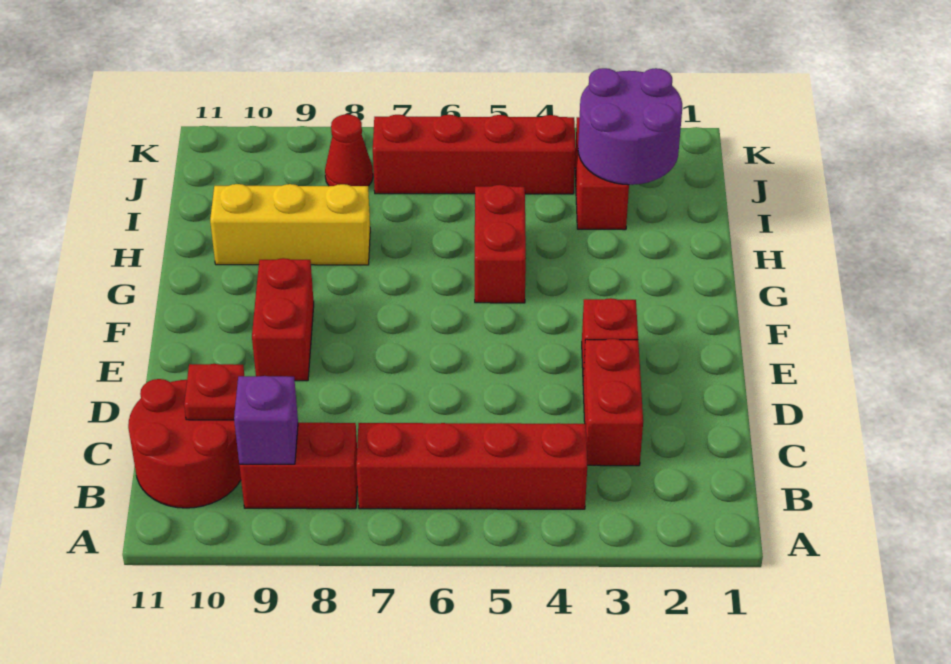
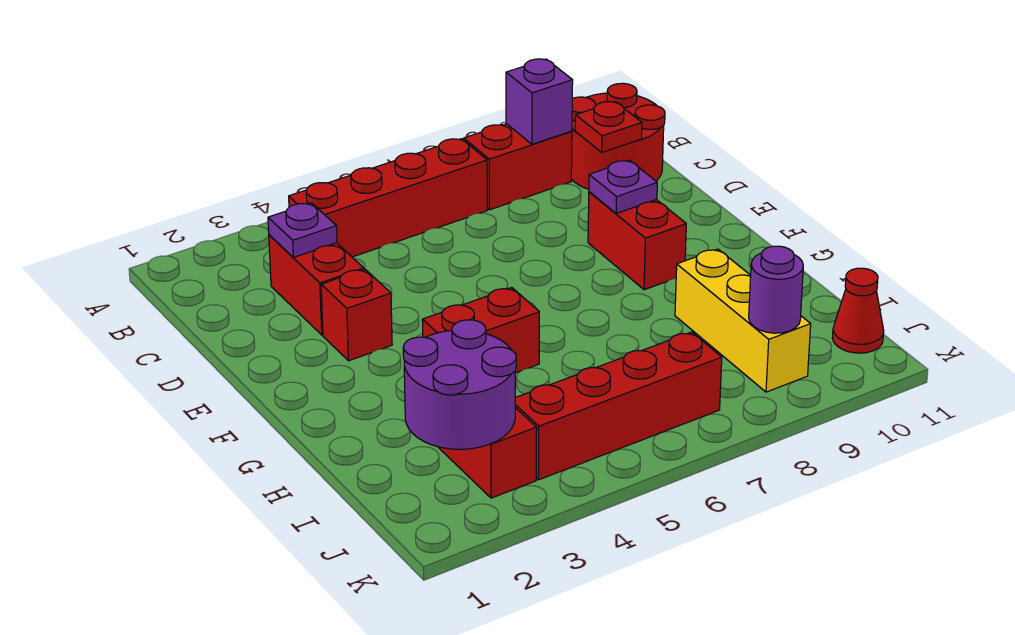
none -> purple 1x1 plate [268,203,337,257]
none -> purple 1x1 plate [589,160,657,214]
red 1x2 brick [475,185,526,303] -> red 1x2 brick turned to [422,287,539,373]
yellow 1x3 brick [210,184,370,265] -> yellow 1x3 brick turned to [675,249,811,392]
red 1x1 cone [325,114,373,186] -> red 1x1 cone moved to [832,268,884,353]
none -> purple 1x1 round brick [749,246,803,333]

